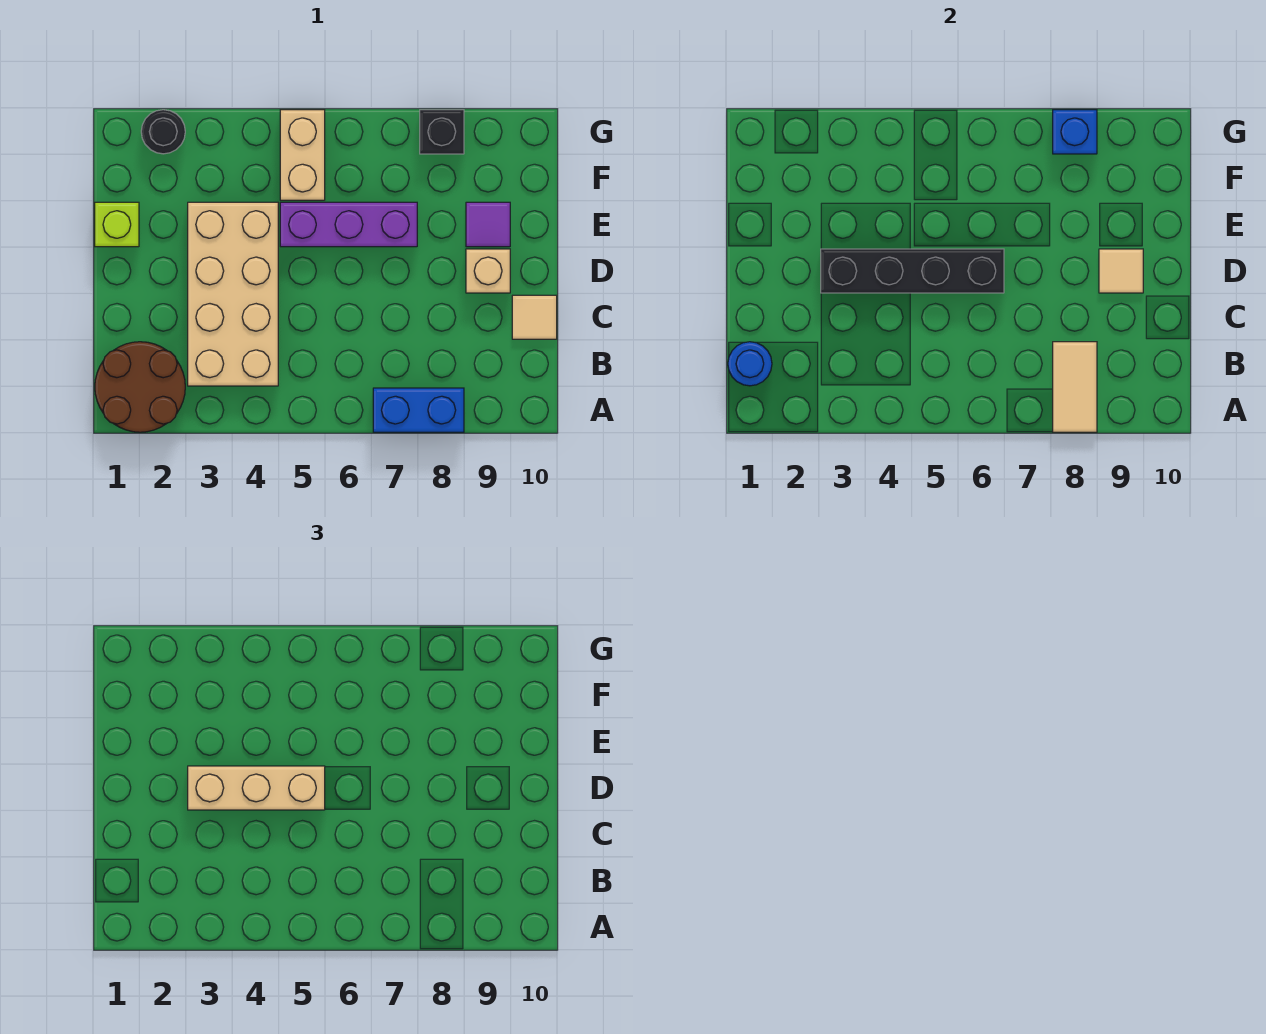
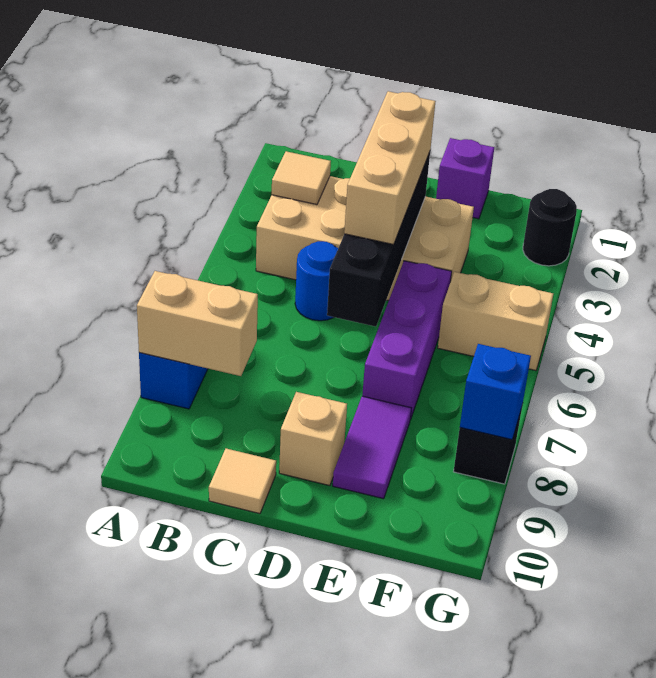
brown 2x2 round brick [95,342,185,432] -> none
tan 1x2 tile [1053,342,1097,432] -> tan 1x2 brick [137,271,258,376]
blue 1x1 round brick [728,342,772,386] -> blue 1x1 round brick moved to [295,241,338,321]
tan 1x1 tile [1099,249,1143,293] -> tan 1x1 tile moved to [272,151,331,205]
lime 1x1 brick [95,202,139,247] -> purple 1x1 brick [436,138,494,219]
purple 1x1 tile [466,202,510,247] -> purple 1x2 tile [333,396,411,499]

